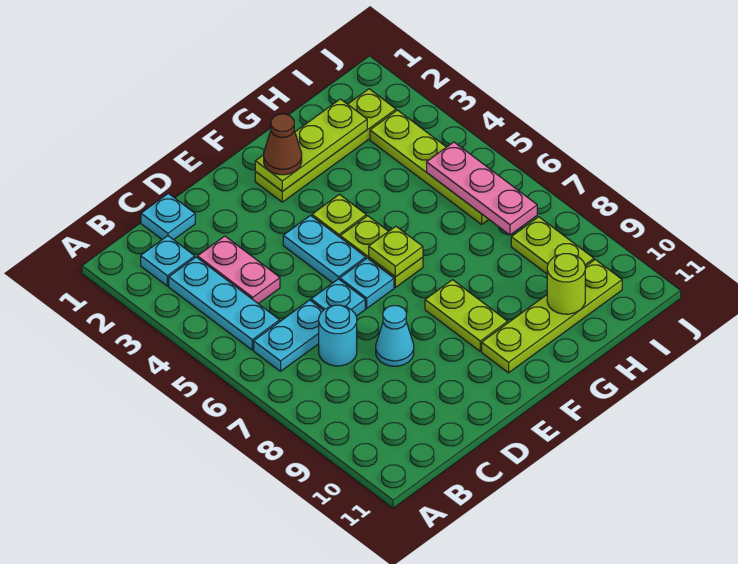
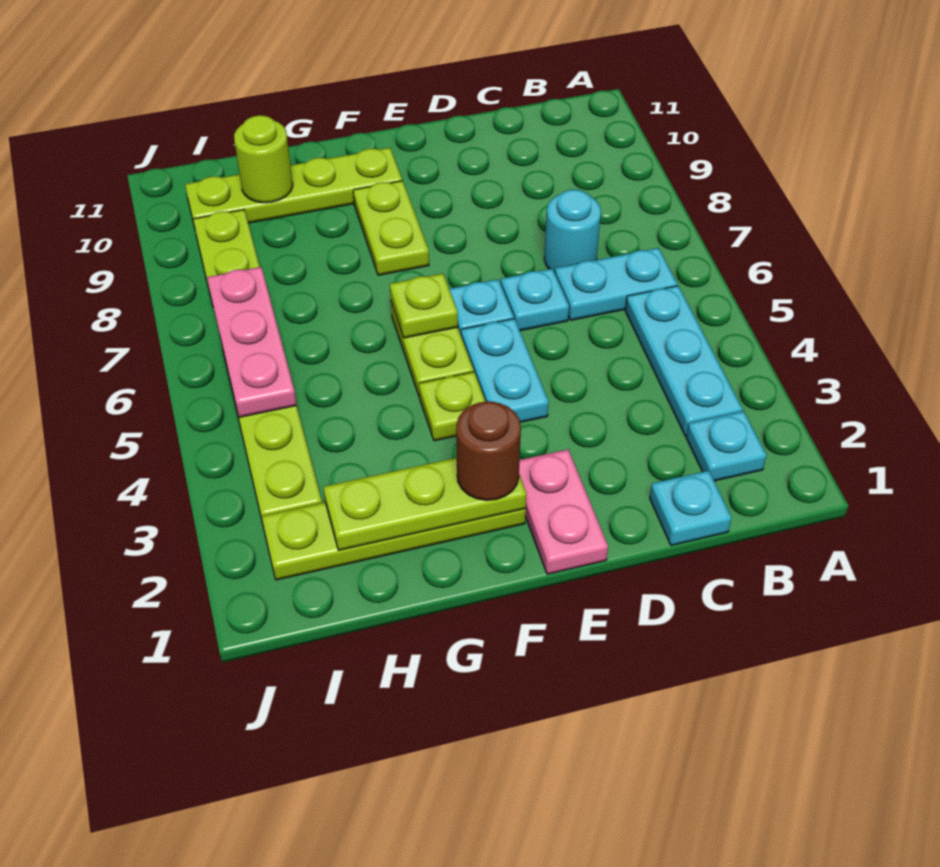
pink 1x2 plate [198,236,280,304] -> pink 1x2 plate moved to [519,449,608,574]
cyan 1x1 cone [376,306,414,366] -> none
brown 1x1 cone [264,114,302,175] -> brown 1x1 round brick [456,401,521,500]

